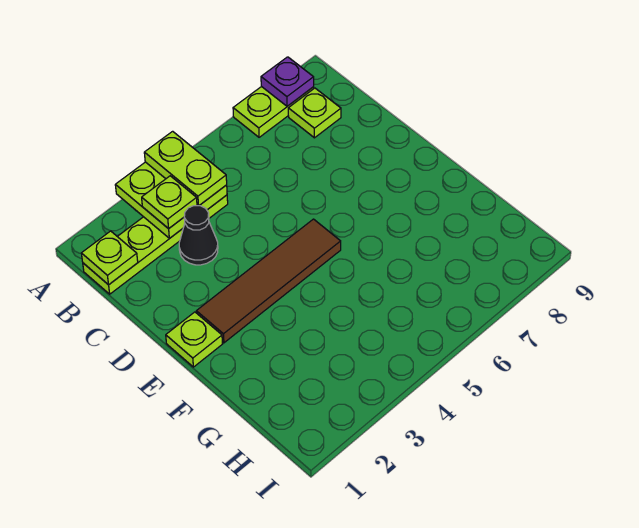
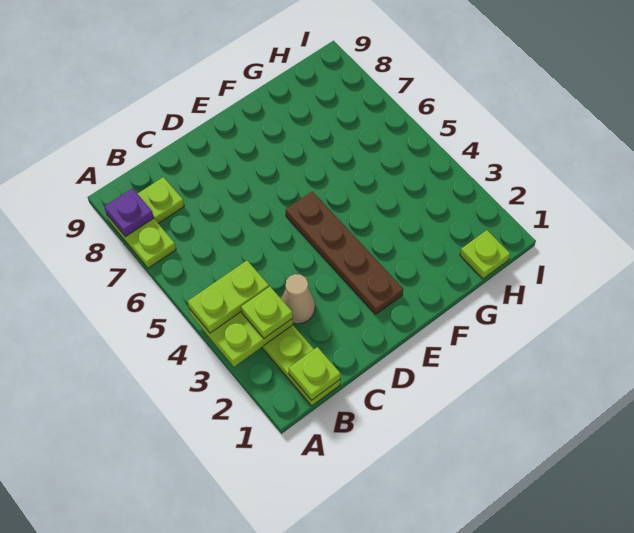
black 1x1 cone [179,205,218,265] -> tan 1x1 cone [281,274,315,324]
lime 1x1 plate [166,312,222,367] -> lime 1x1 plate moved to [460,230,510,279]
brown 1x4 tile [196,219,341,343] -> brown 1x4 plate [286,191,403,314]

